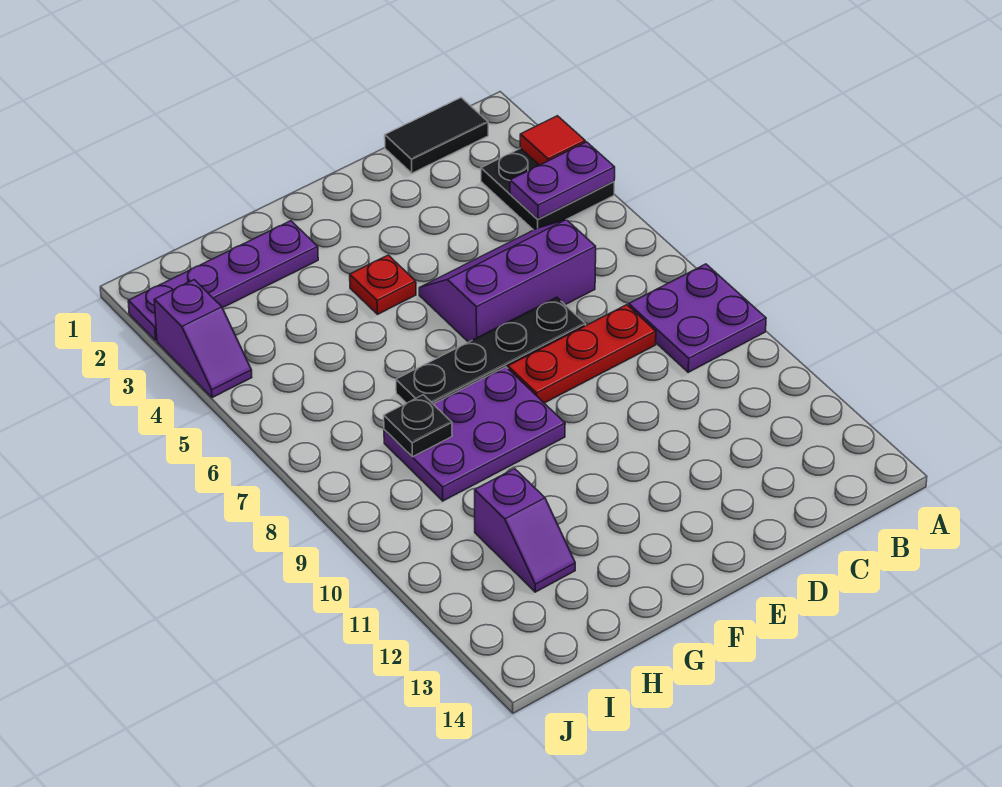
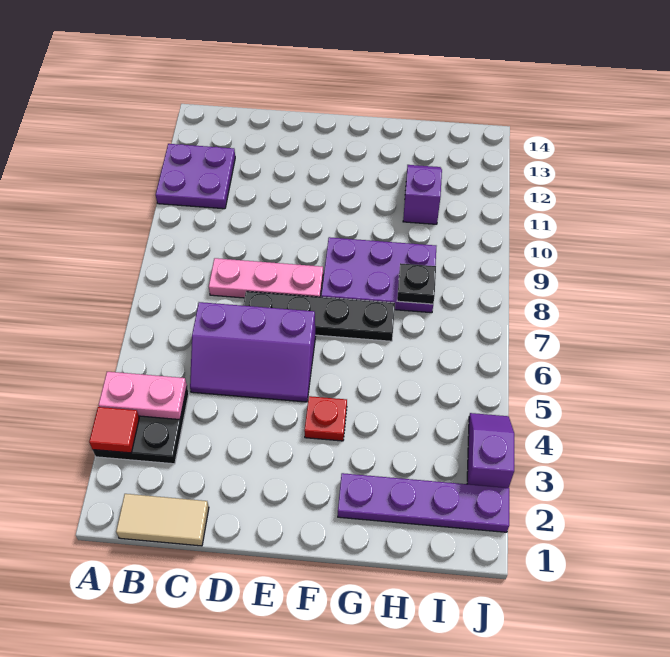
purple 1x2 plate [510,142,615,219] -> pink 1x2 plate [99,372,187,420]
purple 2x2 plate [629,264,766,372] -> purple 2x2 plate moved to [156,144,235,209]
black 1x2 tile [385,98,488,173] -> tan 1x2 tile [116,494,209,546]
red 1x3 plate [508,305,656,403] -> pink 1x3 plate [209,258,323,298]

